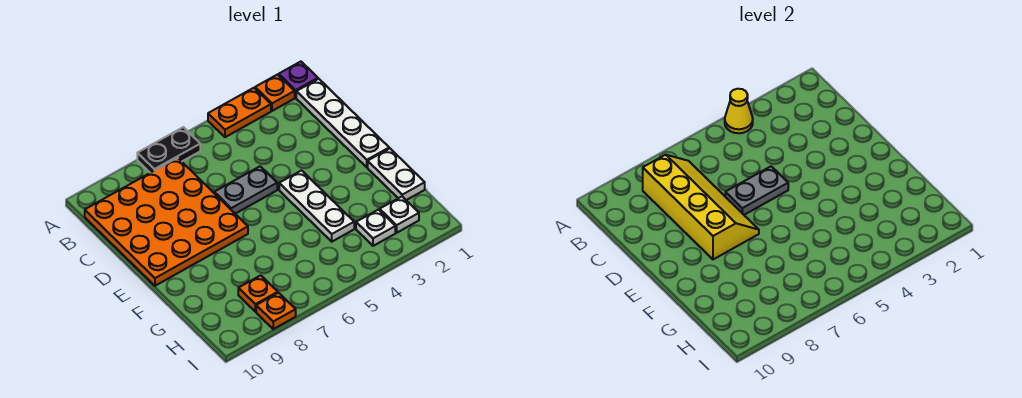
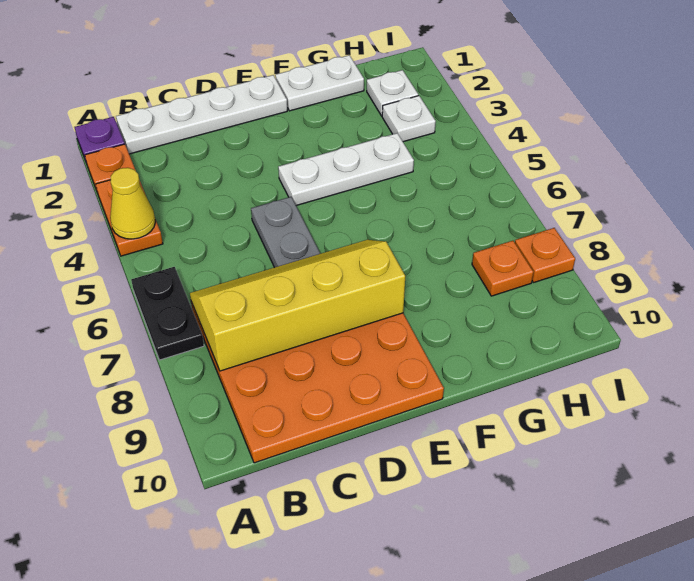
grey 1x2 plate [725,166,788,215] -> none

